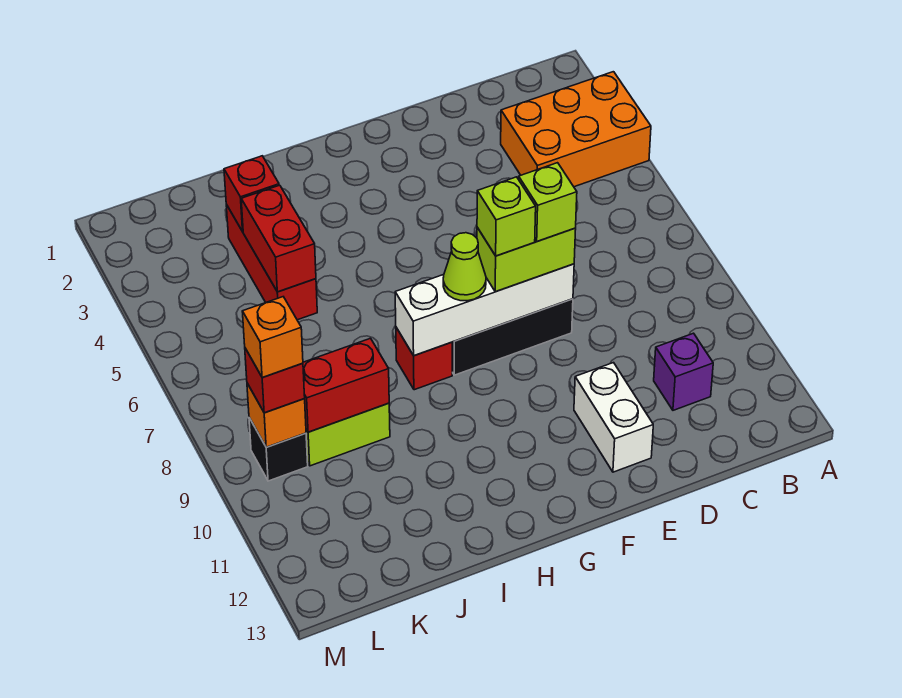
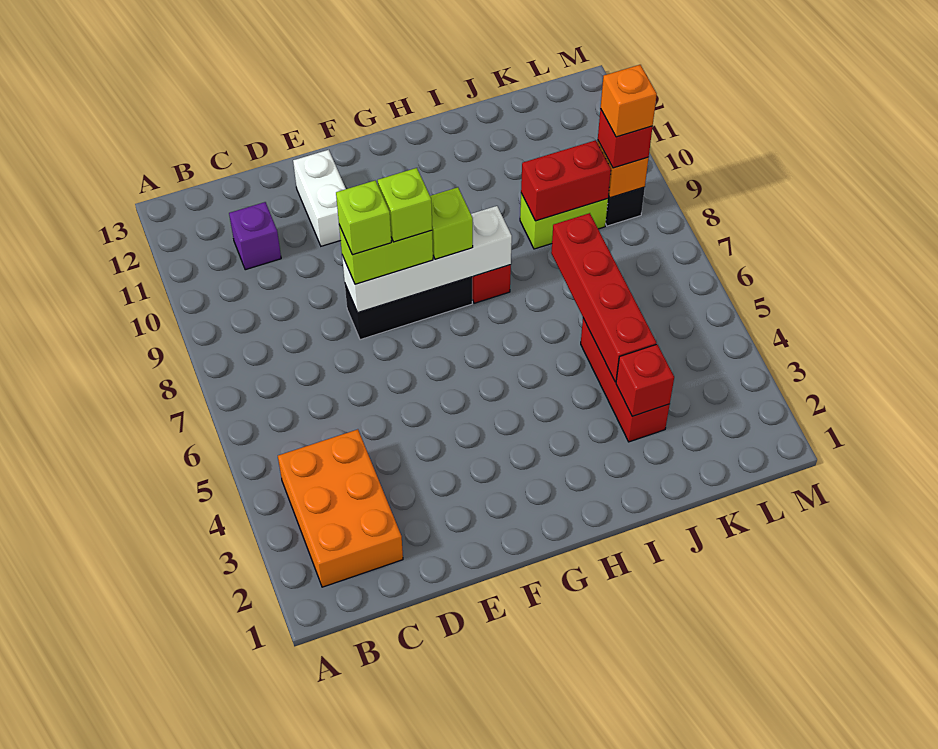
orange 2x3 brick [501,72,651,187] -> orange 2x3 brick turned to [278,429,403,587]
lime 1x1 cone [443,233,486,301] -> lime 1x1 brick [430,187,473,259]
red 1x2 brick [241,185,316,292] -> red 1x4 brick [551,213,656,382]

